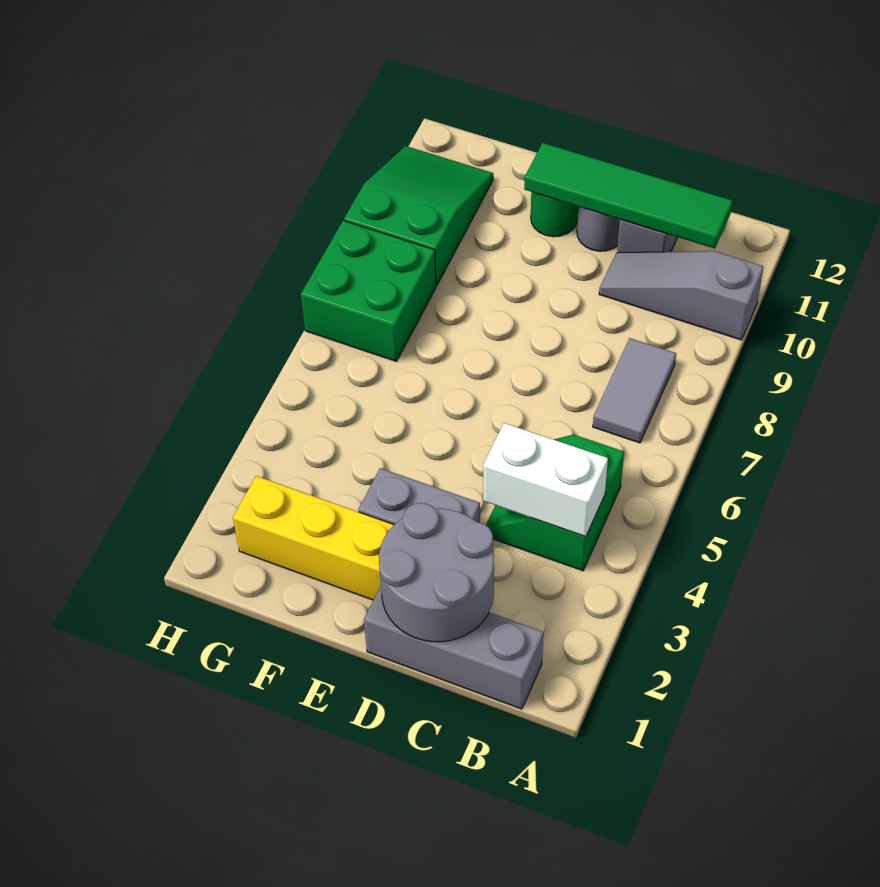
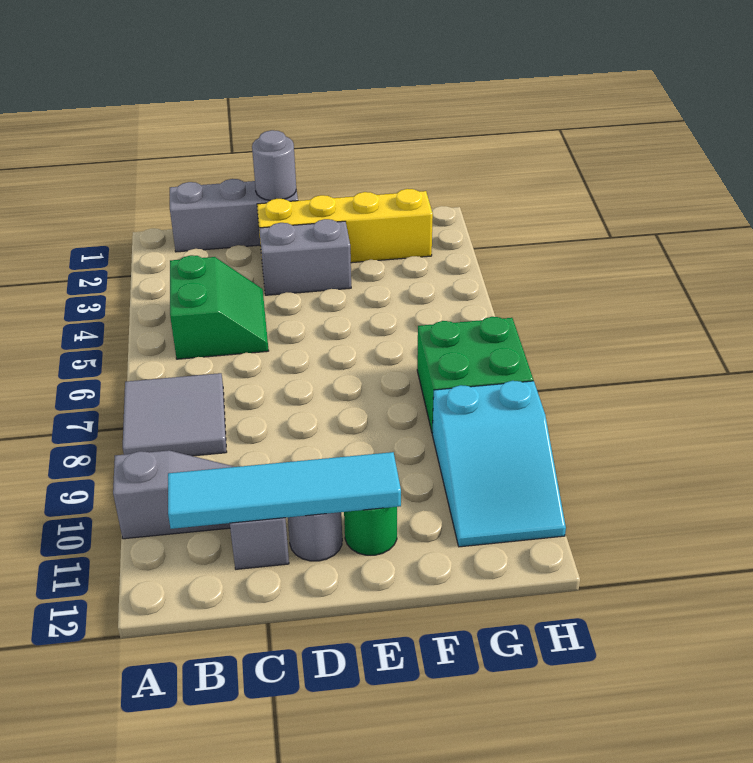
white 1x2 brick [483,423,608,537] -> none
grey 1x2 tile [593,338,676,443] -> grey 2x2 tile [123,373,227,456]
green 1x4 tile [524,143,733,249] -> cyan 1x4 tile [168,452,401,529]
grey 2x2 round brick [379,503,494,642] -> grey 1x1 round brick [252,130,296,200]
green 2x3 slope [344,146,493,286] -> cyan 2x3 slope [432,381,566,547]

